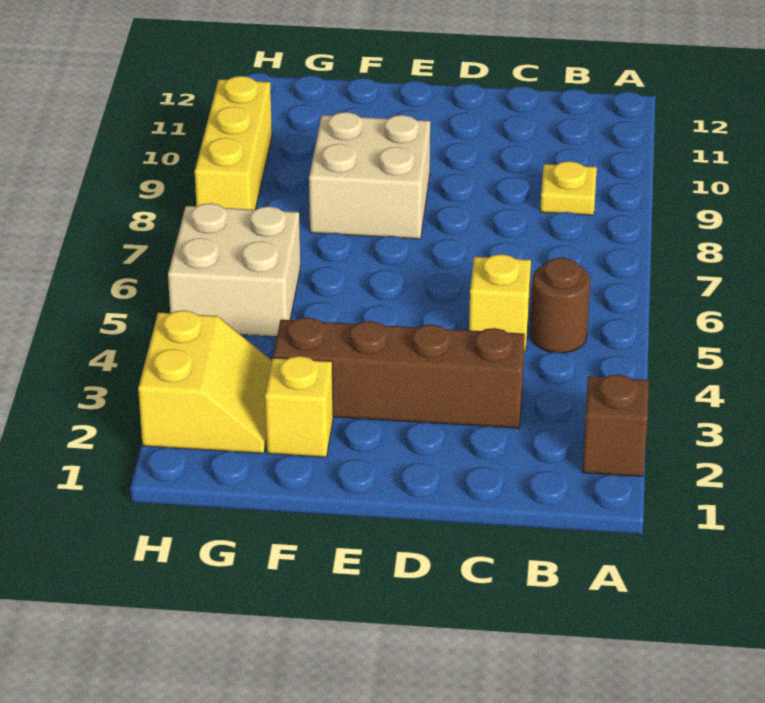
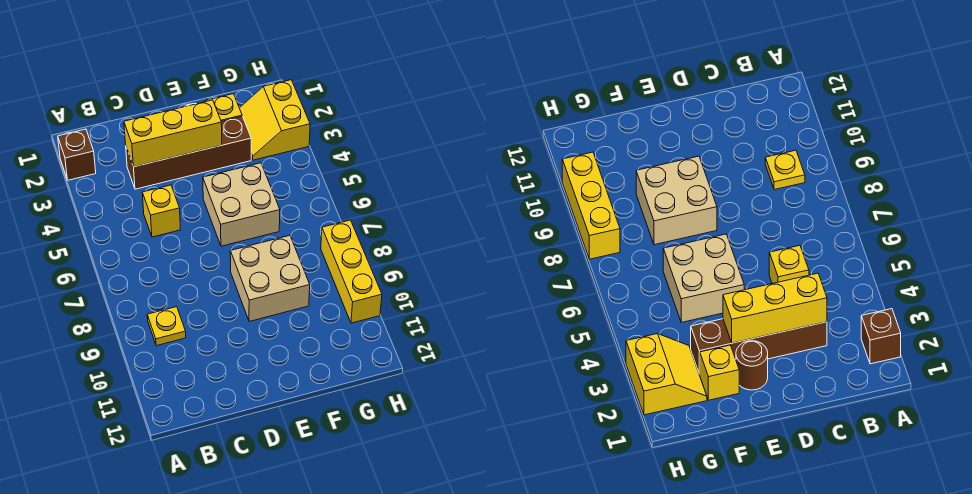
brown 1x1 round brick [530,258,590,353] -> brown 1x1 round brick moved to [736,341,768,390]
none -> yellow 1x3 brick [124,100,222,167]
tan 2x2 brick [168,203,300,337] -> tan 2x2 brick moved to [203,163,280,246]

